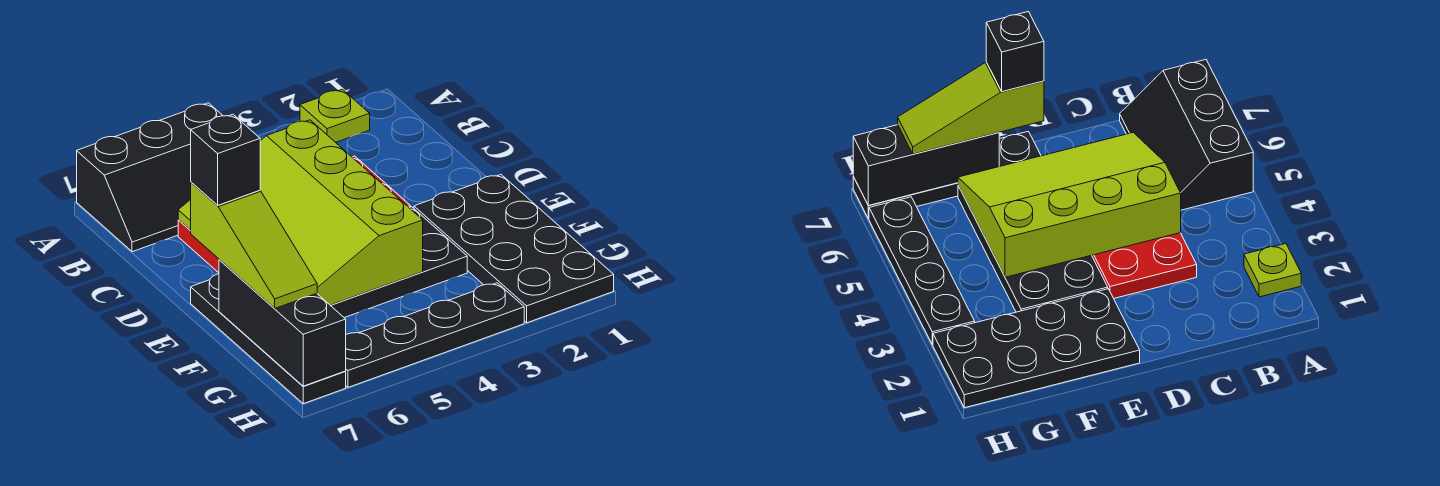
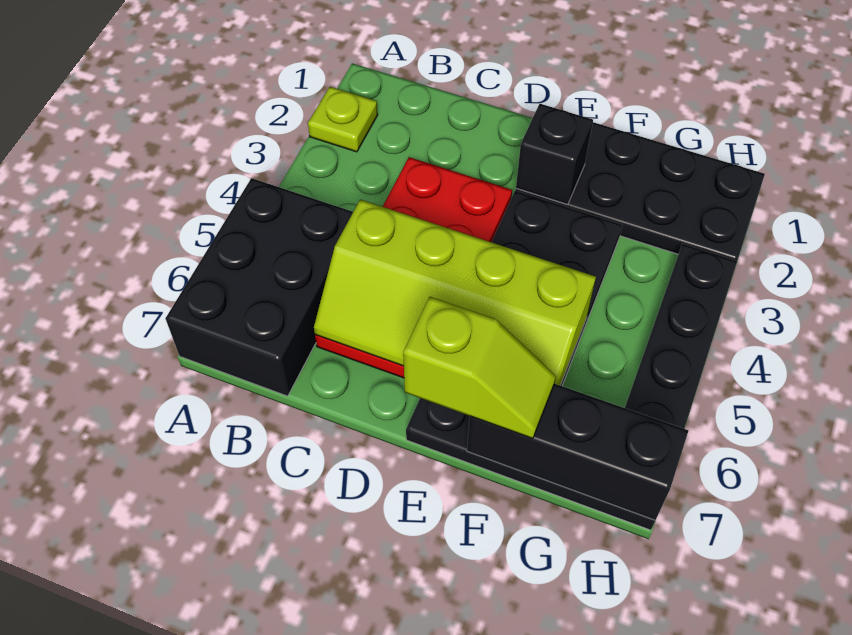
black 2x3 slope [77,103,223,252] -> black 2x3 brick [165,178,353,396]
lime 3x4 slope [178,120,423,305] -> lime 2x4 slope [314,200,596,385]
lime 1x3 slope [191,182,317,308] -> lime 1x2 slope [403,297,556,439]
black 1x1 brick [191,114,260,205] -> black 1x1 brick moved to [516,104,593,204]

